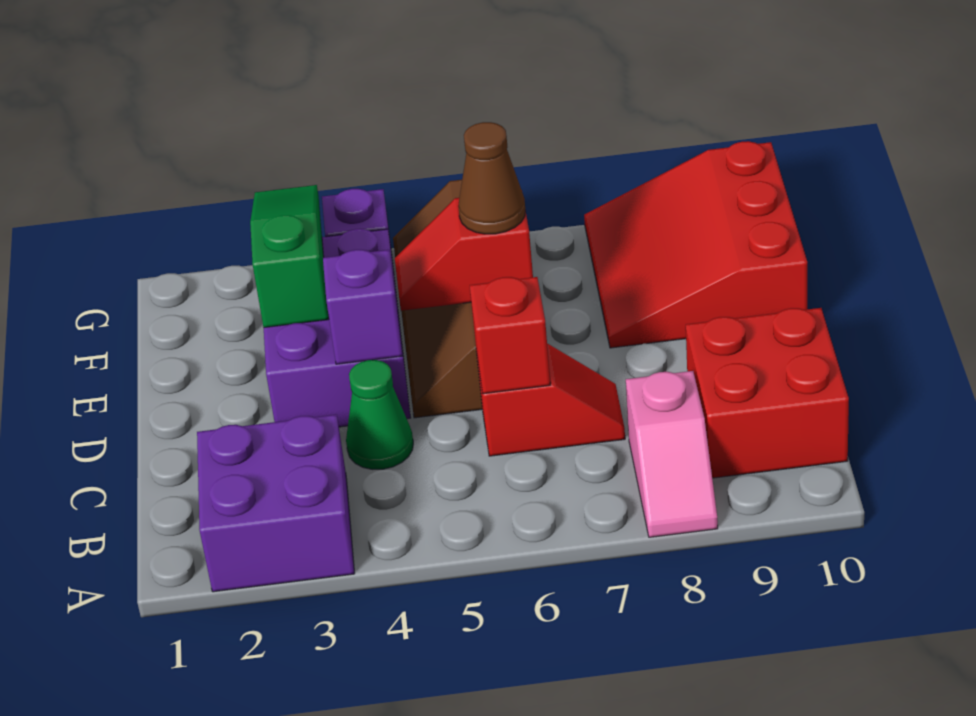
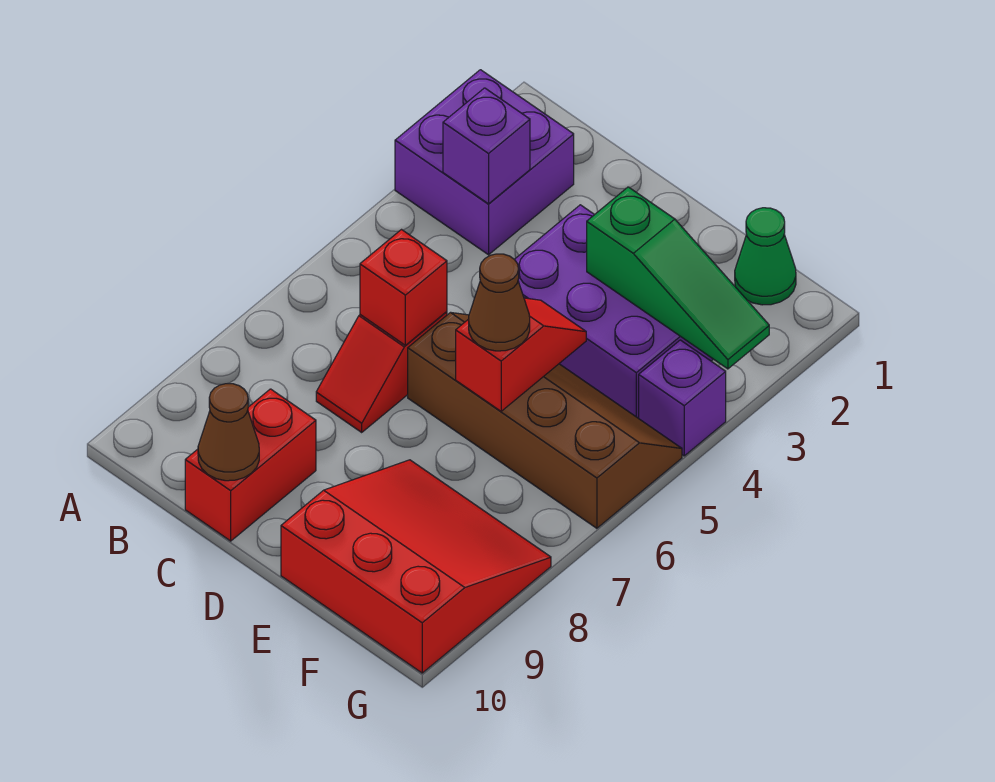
pink 1x2 slope [626,371,718,537] -> none
red 2x2 brick [686,308,849,478] -> red 1x2 brick [185,389,316,541]
green 1x1 cone [346,360,413,469] -> green 1x1 cone moved to [735,208,796,305]
none -> brown 1x1 cone [198,384,259,481]
purple 1x1 brick [323,250,403,364] -> purple 1x1 brick moved to [443,88,530,204]

